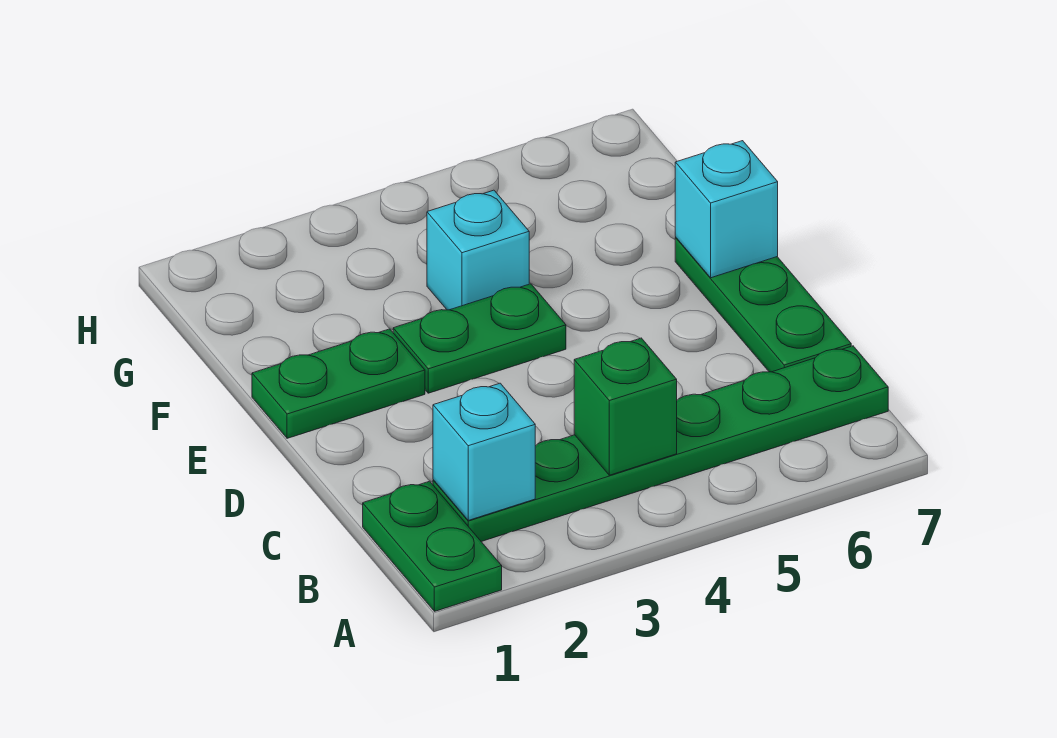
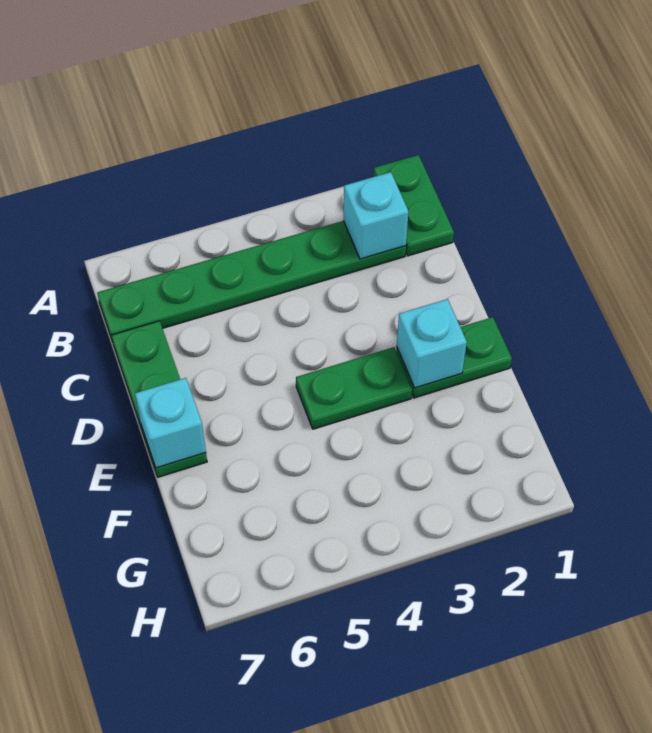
green 1x1 brick [574,338,677,475] -> none
cyan 1x1 brick [427,190,529,310] -> cyan 1x1 brick moved to [397,299,467,388]

